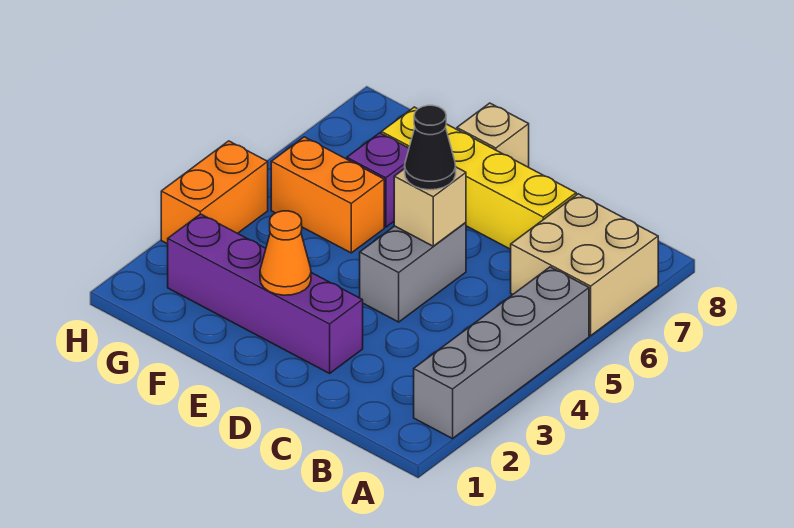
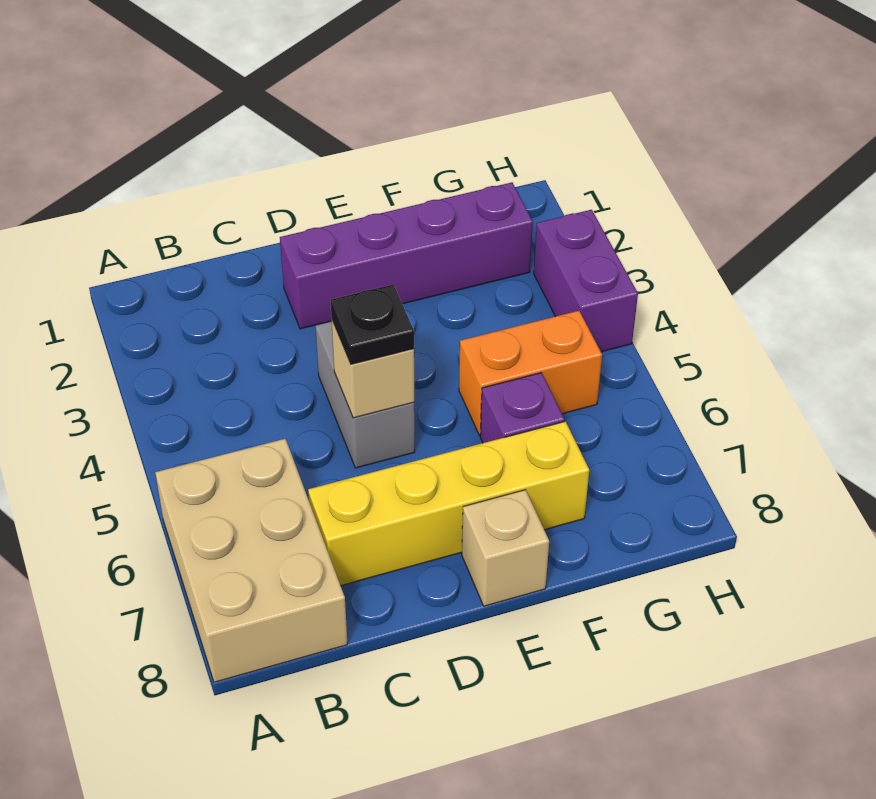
grey 1x4 brick [414,267,589,439] -> none
tan 2x2 brick [511,194,658,336] -> tan 2x3 brick [155,439,347,682]
black 1x1 cone [405,105,456,190] -> black 1x1 plate [331,285,414,364]
orange 1x1 cone [260,211,311,295] -> none
orange 1x2 brick [161,141,268,244] -> purple 1x2 brick [534,210,638,352]

